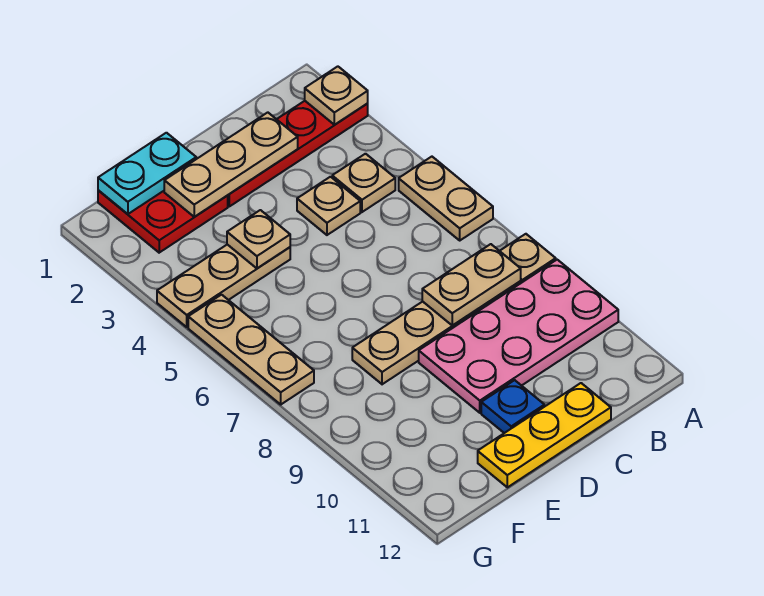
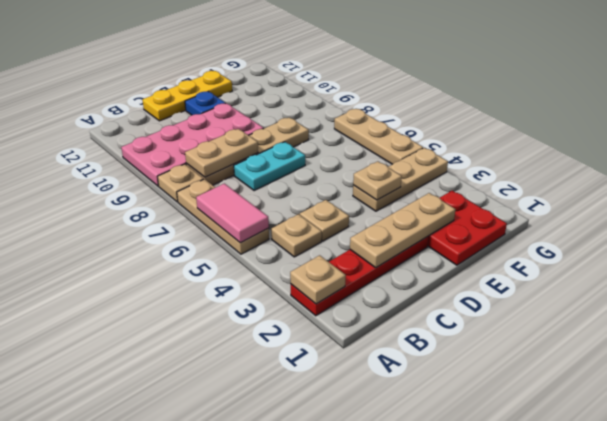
tan 1x2 plate [399,157,493,240] -> tan 1x3 plate [177,179,269,254]
none -> pink 1x2 tile [196,184,269,243]
cyan 1x2 plate [98,133,196,214] -> cyan 1x2 plate moved to [234,142,305,191]

